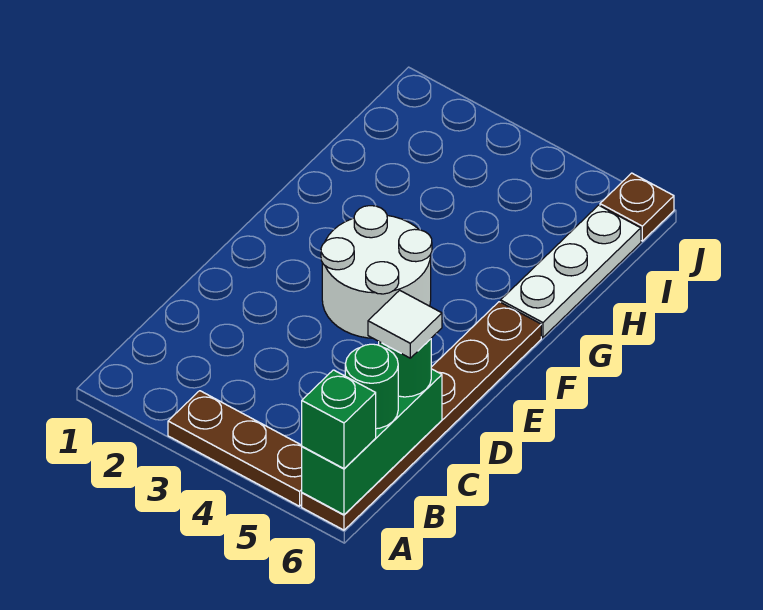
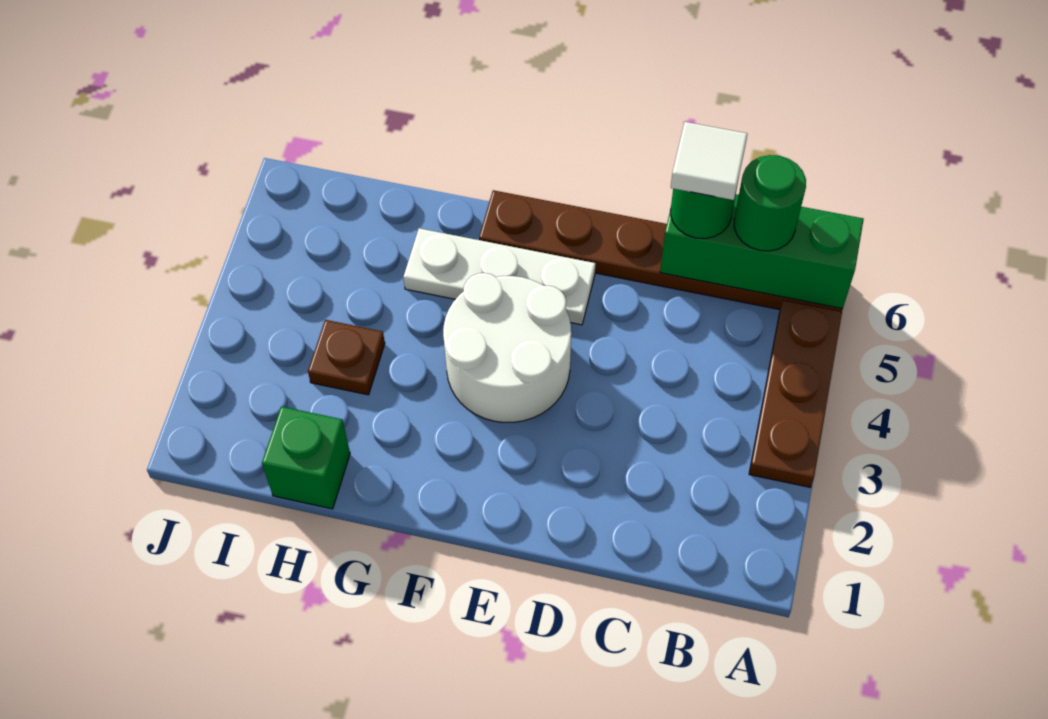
green 1x1 brick [302,370,376,469] -> green 1x1 brick moved to [262,406,350,509]
white 1x3 plate [501,205,641,337] -> white 1x3 plate moved to [403,228,595,325]
brown 1x1 plate [600,173,674,241] -> brown 1x1 plate moved to [308,320,385,395]

